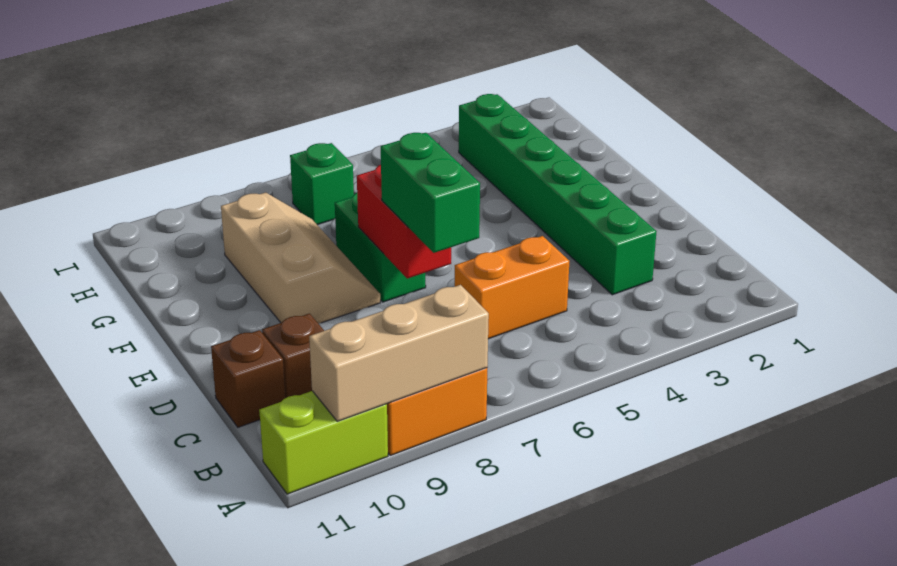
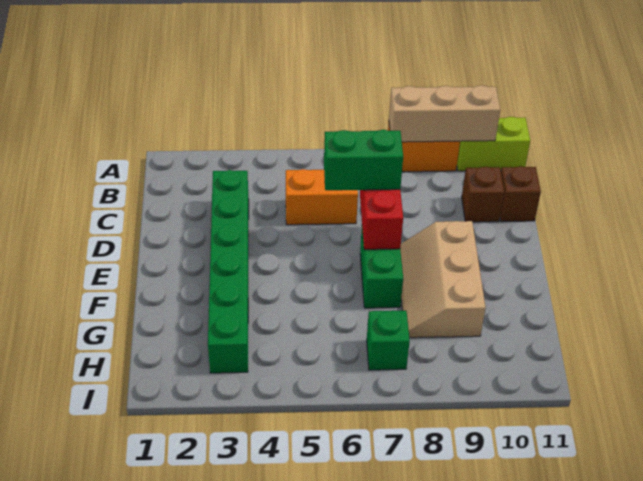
green 1x2 brick [381,133,480,253] -> green 1x2 brick turned to [324,130,403,190]

